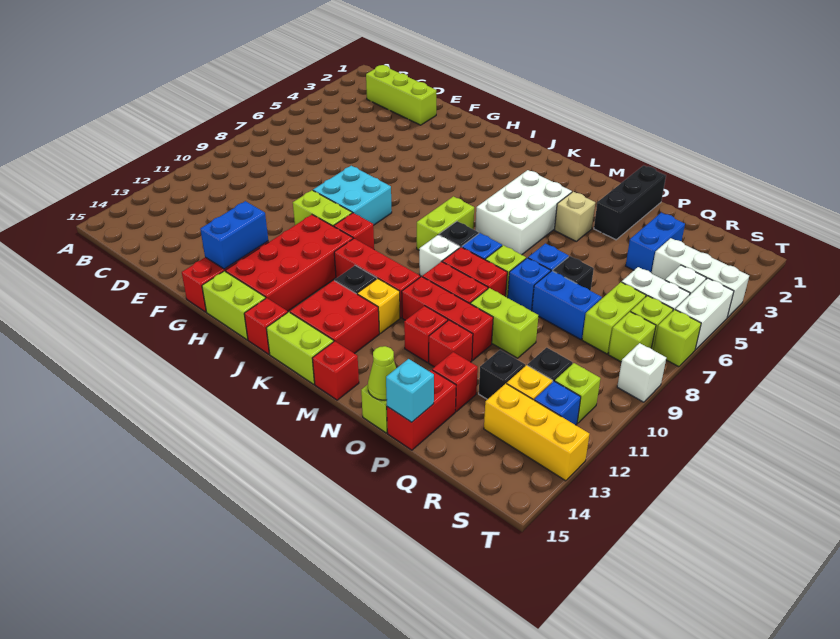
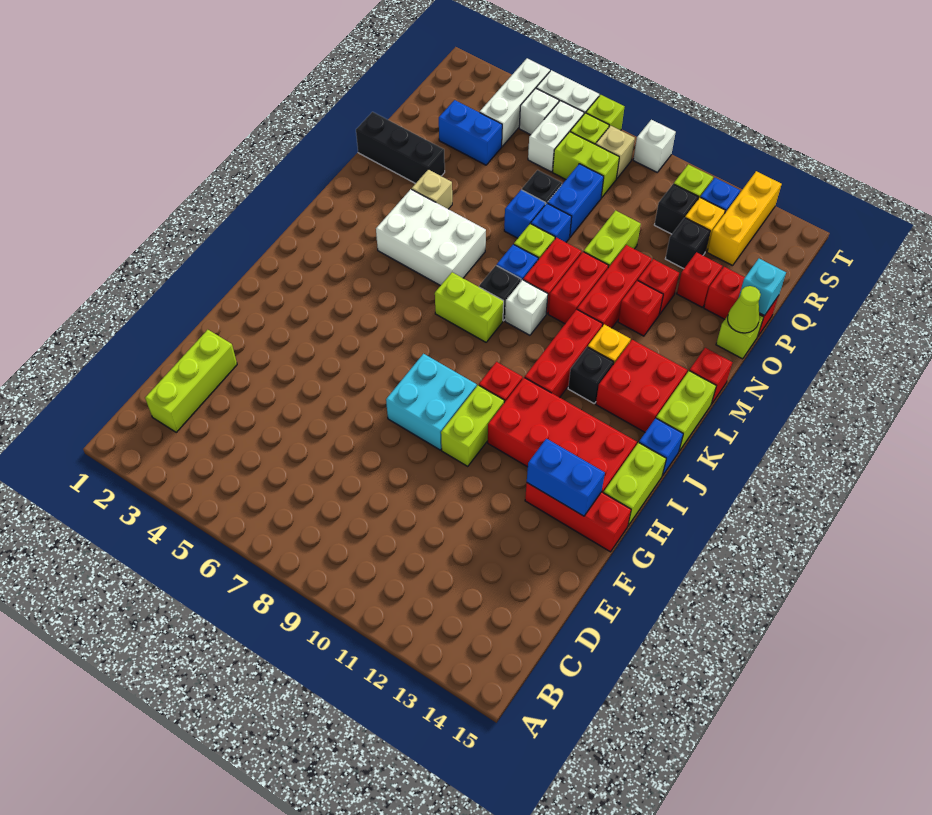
red 1x1 brick [244,298,288,354] -> blue 1x1 brick [639,418,683,476]
lime 1x1 brick [608,312,656,362] -> tan 1x1 brick [596,126,635,179]

